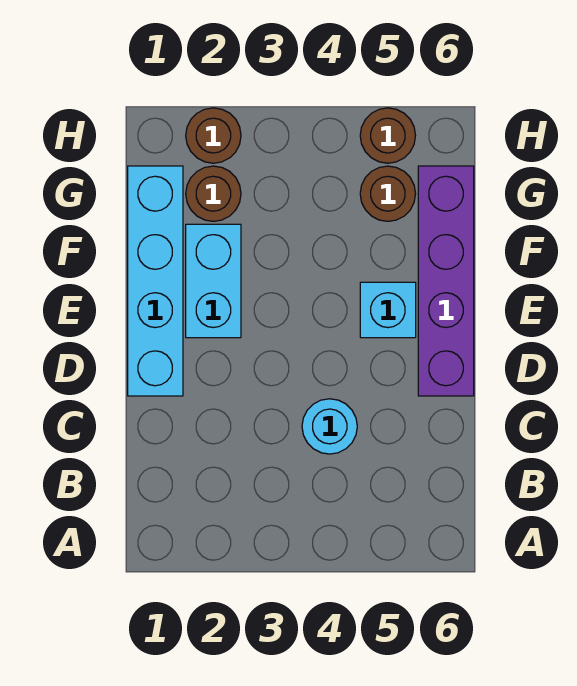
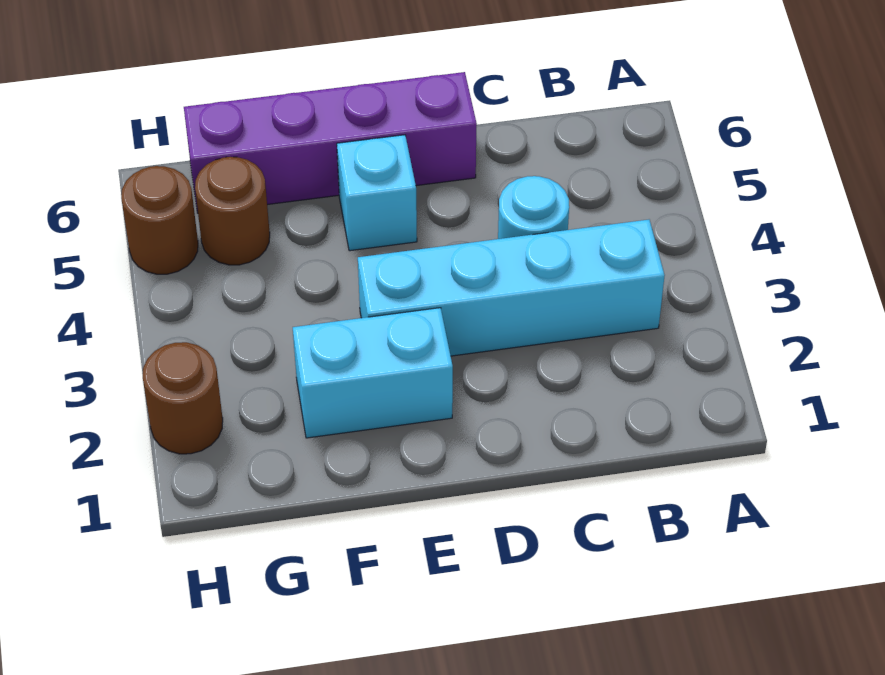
cyan 1x4 brick [128,166,183,396] -> cyan 1x4 brick moved to [358,220,665,356]
brown 1x1 round brick [186,166,241,221] -> none

